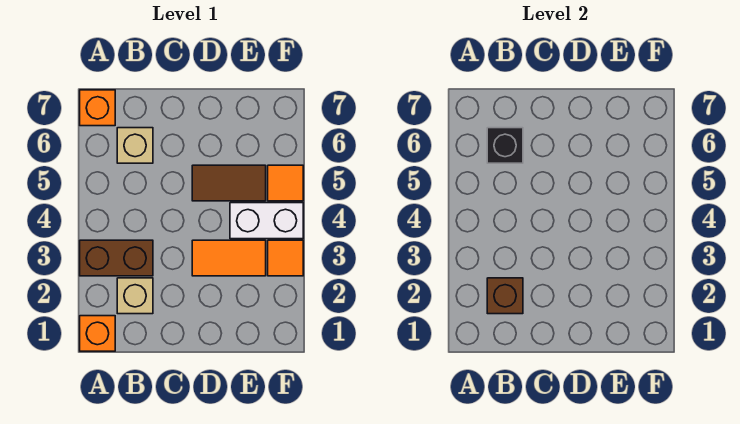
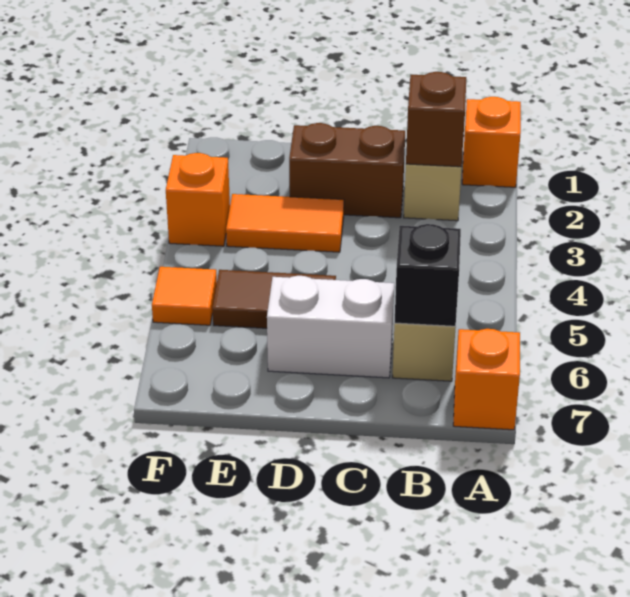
brown 1x2 brick [80,240,153,276] -> brown 1x2 brick moved to [289,123,405,218]
white 1x2 brick [230,203,303,239] -> white 1x2 brick moved to [267,276,394,378]
orange 1x1 tile [268,240,303,276] -> orange 1x1 brick [166,153,230,246]

